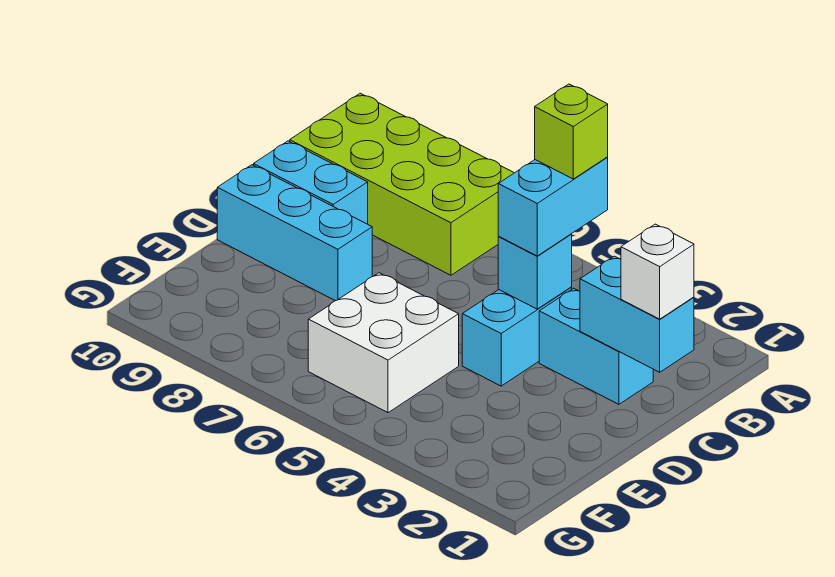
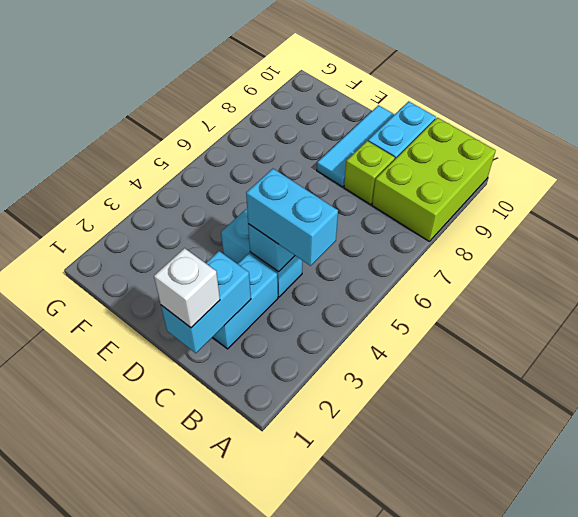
lime 2x4 brick [290,93,514,275] -> lime 2x3 brick [372,118,496,241]
lime 1x1 brick [535,84,608,179] -> lime 1x1 brick moved to [344,141,395,204]
cyan 1x3 brick [217,165,372,301] -> cyan 1x3 tile [317,105,395,187]
white 2x2 brick [308,273,459,413] -> none

